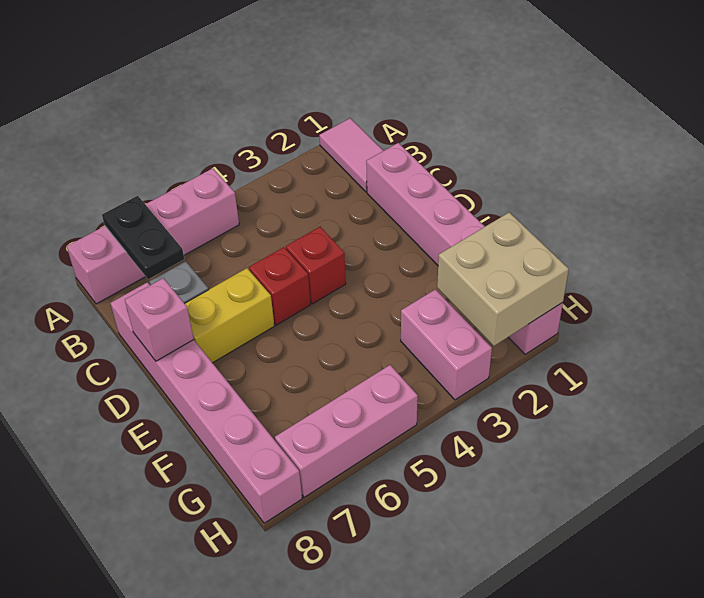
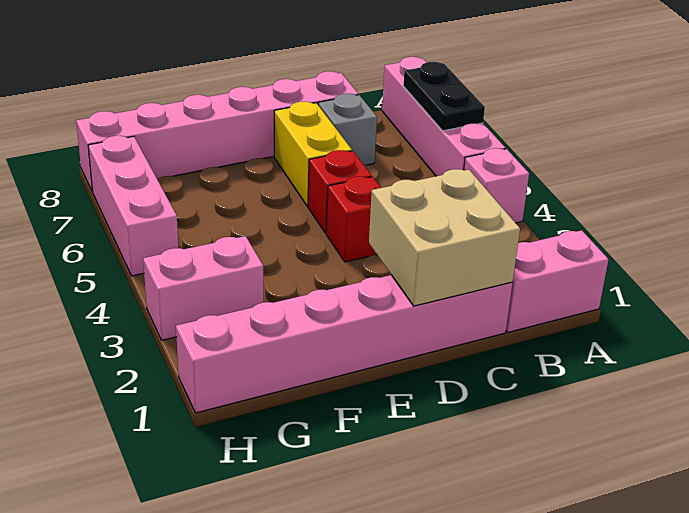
pink 1x2 tile [319,118,383,192] -> pink 1x2 brick [506,230,609,332]
black 1x2 plate [102,196,184,279] -> black 1x2 plate turned to [403,62,485,131]
pink 1x1 brick [125,278,194,361] -> pink 1x1 brick moved to [464,148,529,223]
tan 2x2 brick [437,212,569,346] -> tan 2x2 brick moved to [369,169,520,306]

